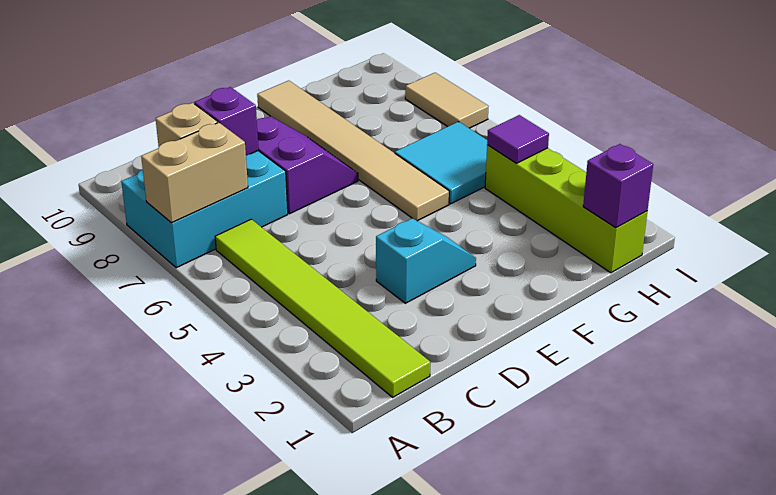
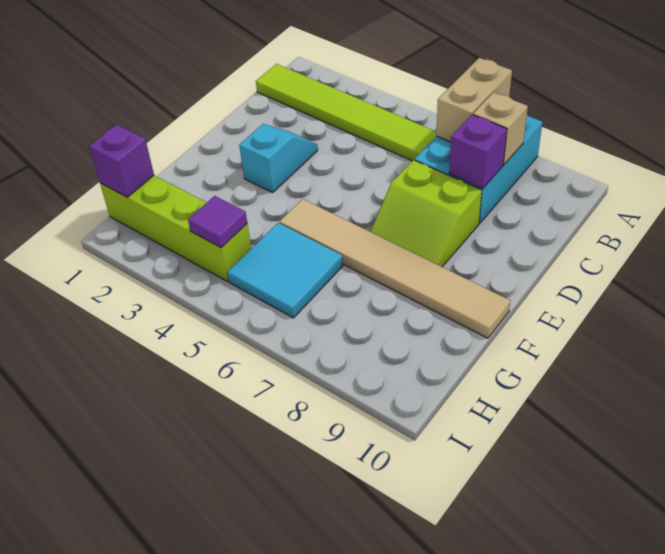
cyan 1x2 slope [376,218,476,303] -> cyan 1x2 slope turned to [239,124,318,193]
purple 2x2 slope [257,116,358,214] -> lime 2x2 slope [370,160,482,267]
tan 1x2 tile [405,73,488,128] -> none

